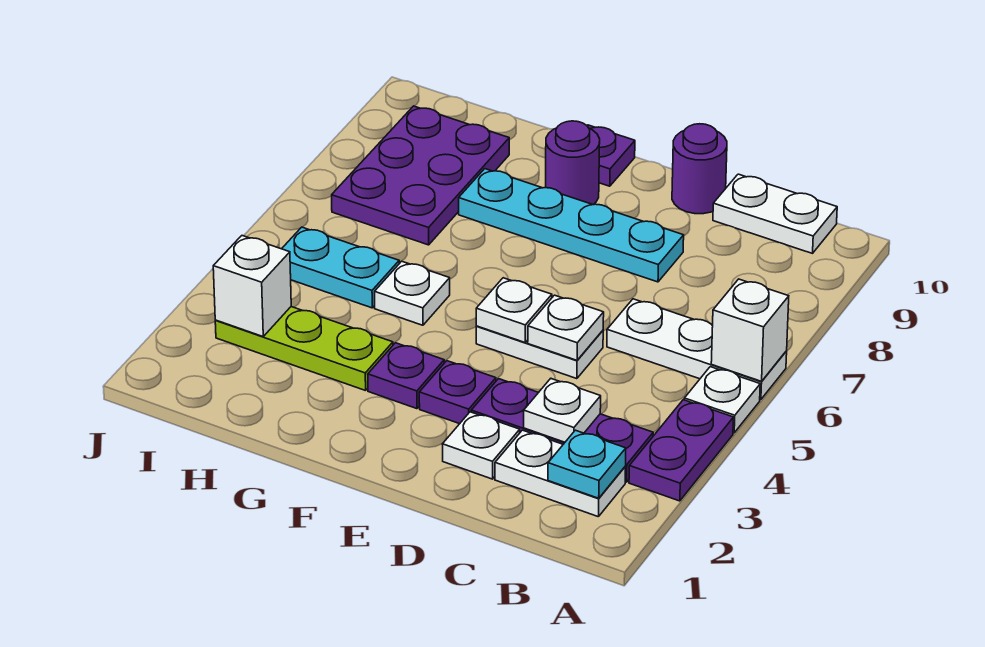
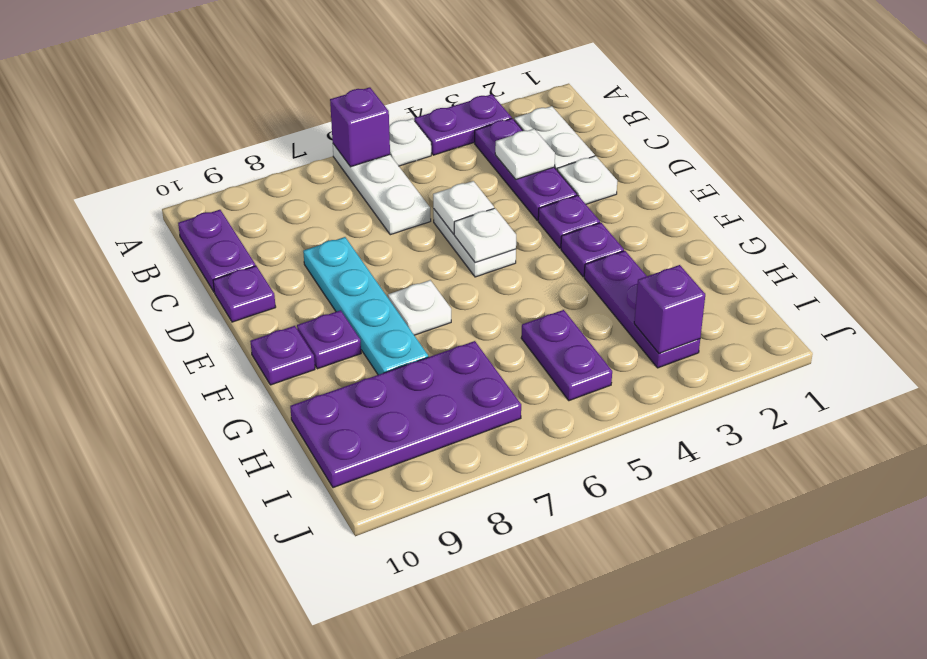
white 1x1 brick [711,279,789,381] -> purple 1x1 brick [330,87,390,167]
cyan 1x1 plate [548,430,626,498] -> none
white 1x2 plate [713,174,837,253] -> purple 1x2 plate [178,210,256,292]
purple 1x1 round brick [672,124,727,214] -> purple 1x1 plate [213,266,276,322]
purple 1x1 round brick [546,121,600,205] -> purple 1x1 plate [297,310,361,369]
lime 1x3 plate [215,307,393,391] -> purple 1x3 plate [584,251,700,368]
white 1x1 plate [375,261,450,325] -> white 1x1 plate moved to [388,280,451,335]
cyan 1x2 plate [282,227,399,308] -> purple 1x2 plate [521,310,612,401]
purple 2x3 plate [332,106,509,245] -> purple 2x4 plate [290,341,521,488]
white 1x1 brick [213,236,291,336] -> purple 1x1 brick [634,265,705,353]

